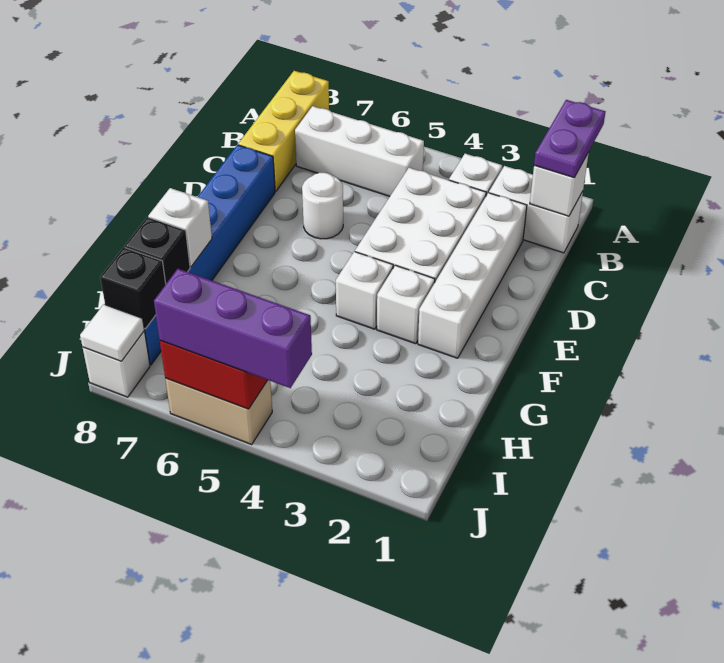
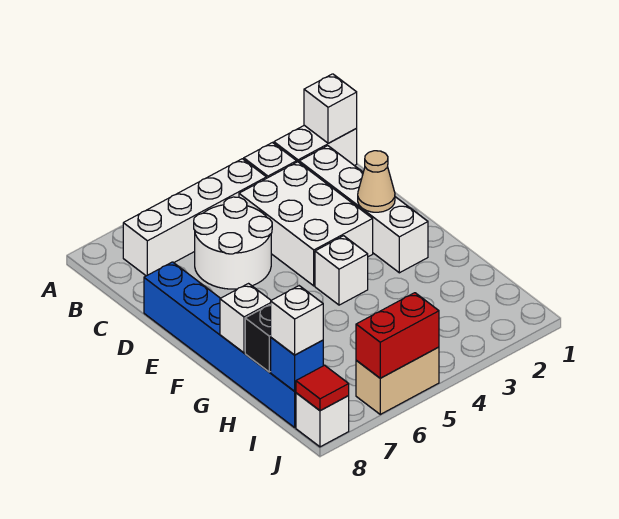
purple 1x2 plate [534,100,605,177] -> none
yellow 1x3 brick [238,71,329,191] -> none
white 1x3 brick [295,106,424,196] -> white 1x4 brick [123,159,266,276]
white 1x1 round brick [302,173,343,239] -> white 2x2 round brick [194,197,272,289]
none -> tan 1x1 cone [358,151,395,212]
white 1x1 brick [377,265,435,344] -> white 1x1 brick moved to [271,286,323,355]
black 1x1 brick [100,247,166,329] -> blue 1x1 brick [271,338,323,391]
purple 1x3 brick [154,269,312,388] -> none
white 1x1 tile [80,304,144,361] -> red 1x1 tile [296,365,349,411]

